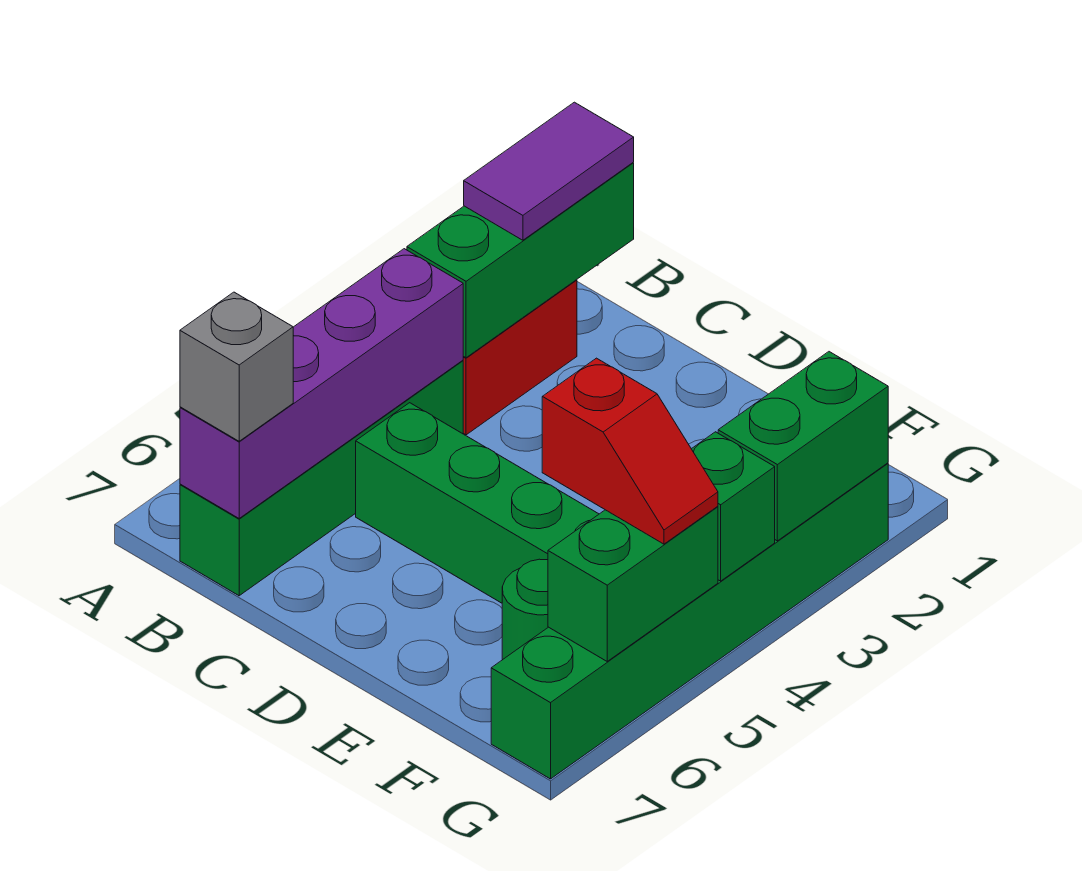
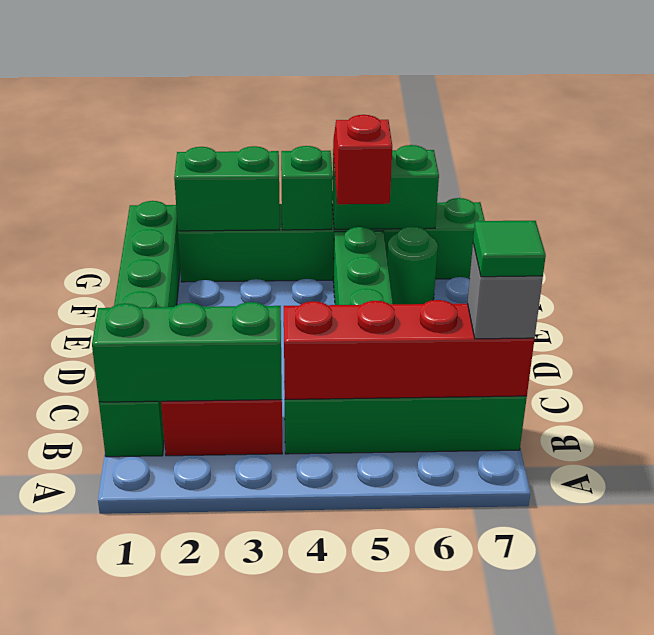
none -> green 1x6 brick [99,201,180,457]
purple 1x2 tile [464,102,634,240] -> none
purple 1x4 brick [180,249,463,518] -> red 1x4 brick [284,300,534,399]
none -> green 1x1 tile [473,221,546,277]

